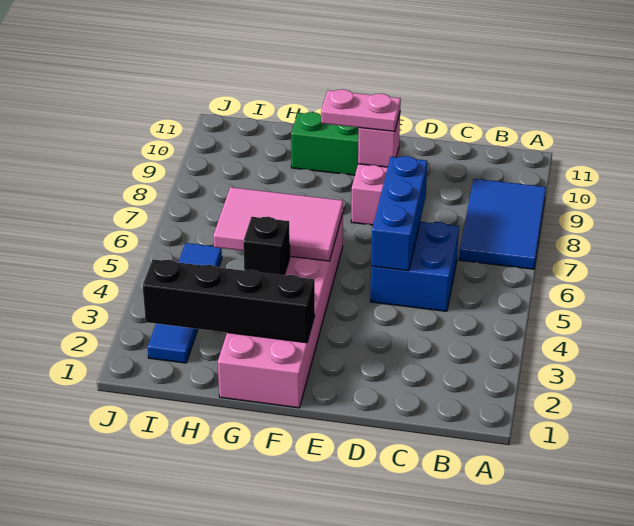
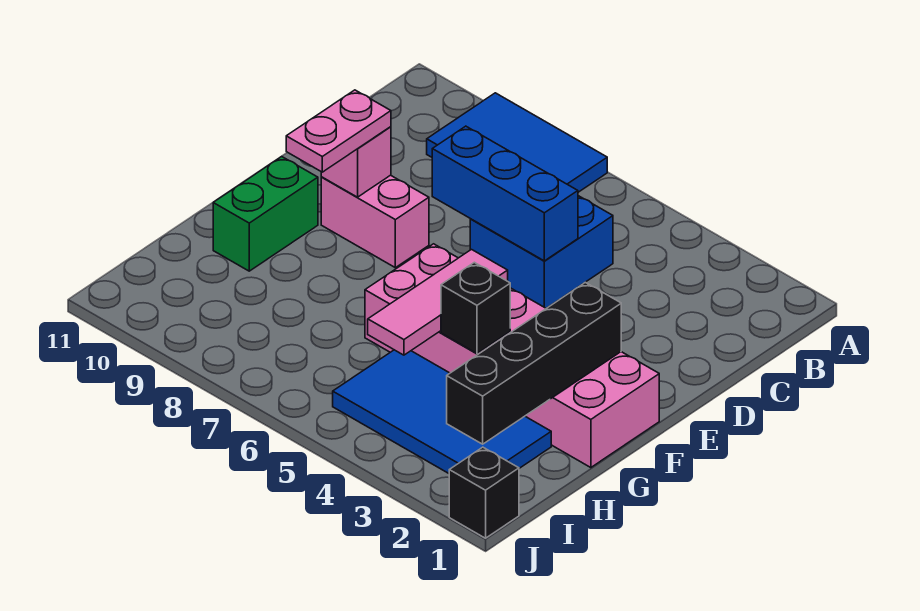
pink 2x3 tile [213,187,343,261] -> pink 1x3 tile [368,250,508,355]
blue 1x4 tile [148,243,222,363] -> blue 2x4 tile [333,350,551,473]
none -> black 1x1 brick [449,447,519,538]

